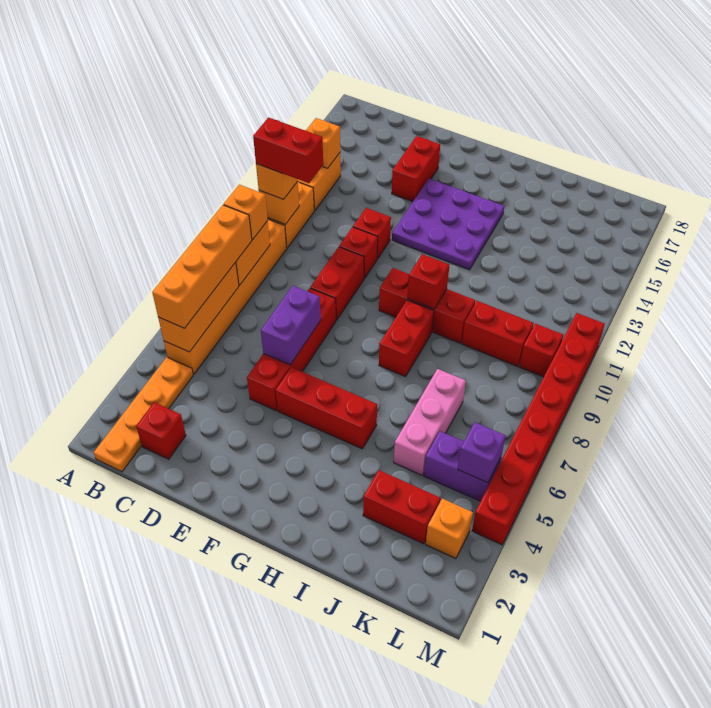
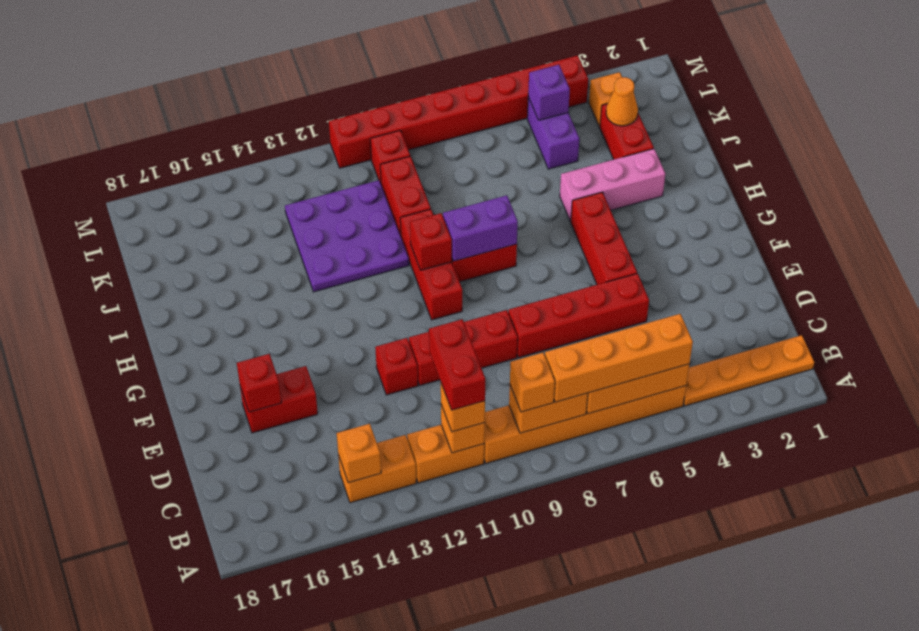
red 1x1 brick [136,402,186,459] -> red 1x1 brick moved to [237,354,282,412]
purple 1x2 brick [261,286,321,365] -> purple 1x2 brick moved to [443,195,518,261]
purple 3x3 plate [392,179,504,270] -> purple 3x3 plate moved to [285,180,409,292]
pink 1x3 brick [394,369,466,475] -> pink 1x3 brick moved to [560,149,665,221]
none -> orange 1x1 cone [606,77,638,126]

